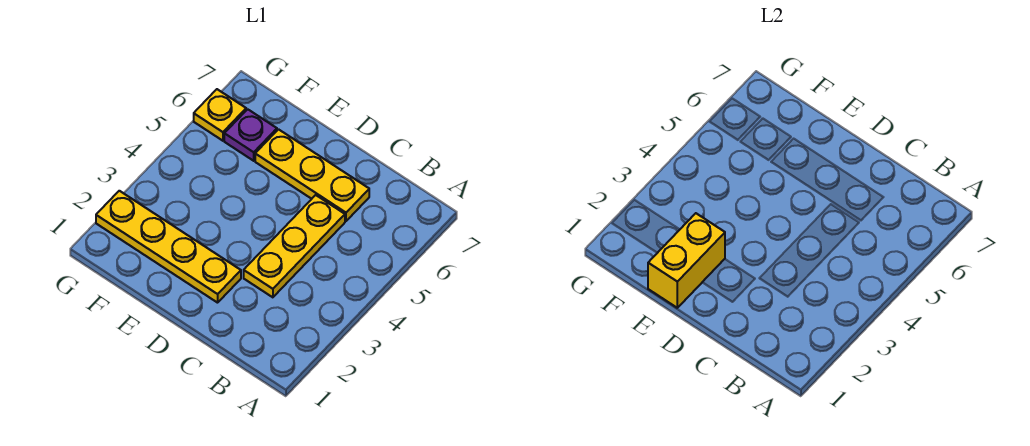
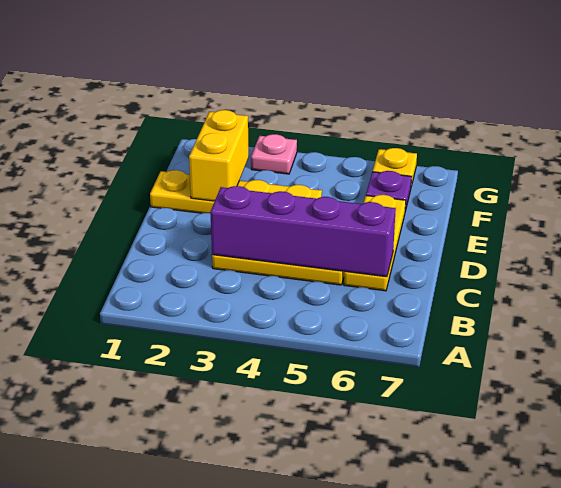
none -> purple 1x4 brick [210,186,396,277]
yellow 1x4 plate [96,191,241,303] -> yellow 1x4 plate turned to [150,170,322,214]
yellow 1x2 brick [648,213,725,308] -> yellow 1x2 brick turned to [189,110,249,201]
none -> pink 1x1 plate [251,134,297,174]

